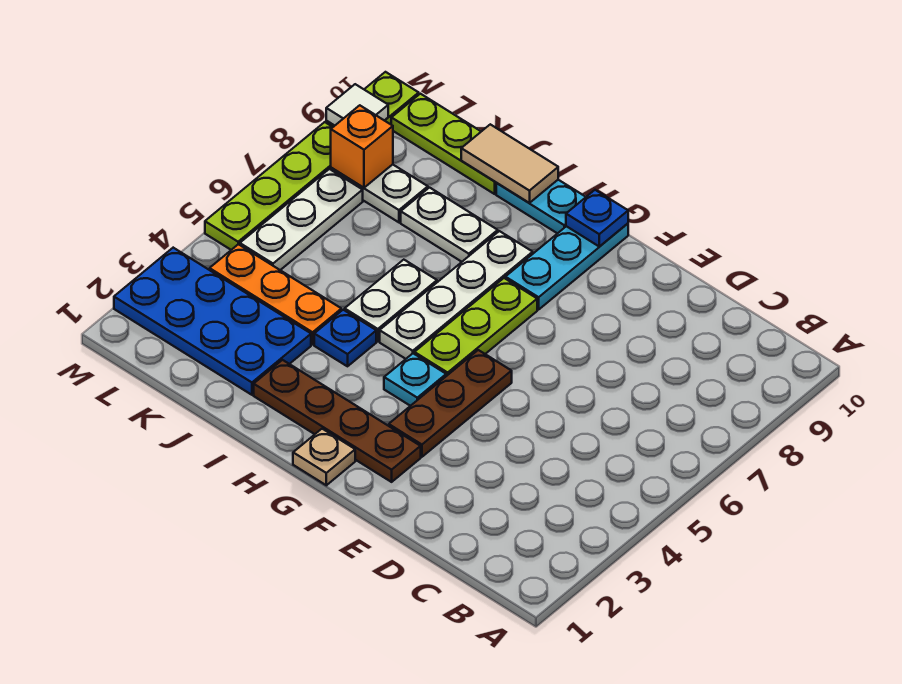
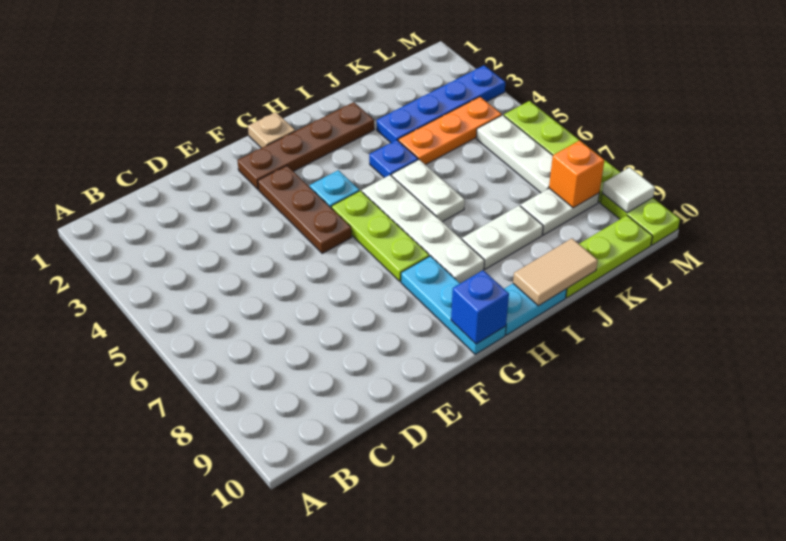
blue 1x1 plate [566,190,628,247] -> blue 1x1 brick [451,270,509,344]
blue 2x4 plate [114,248,311,395] -> blue 1x4 plate [377,65,505,143]

